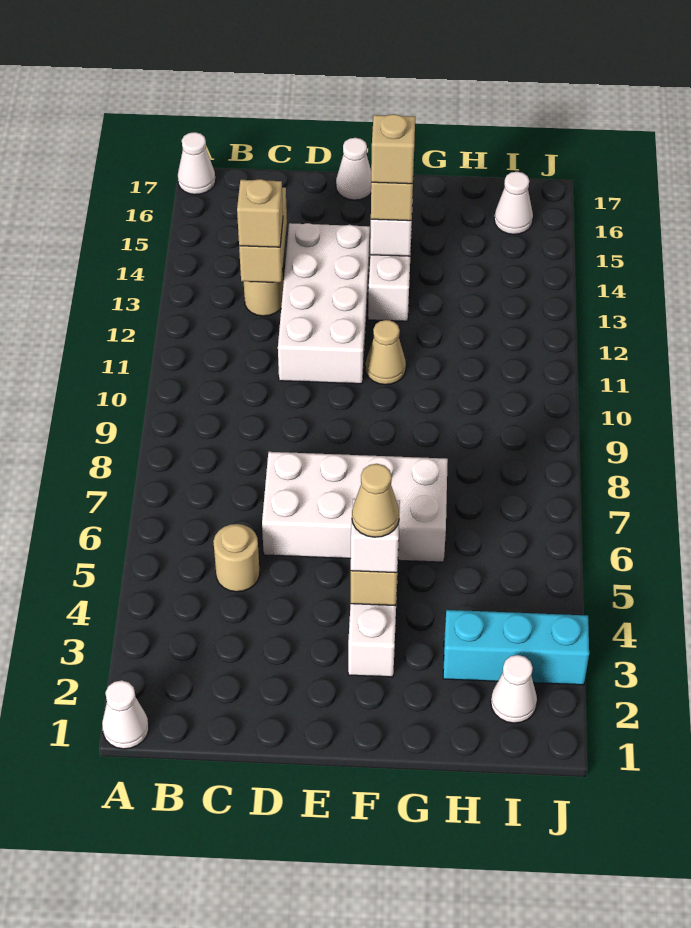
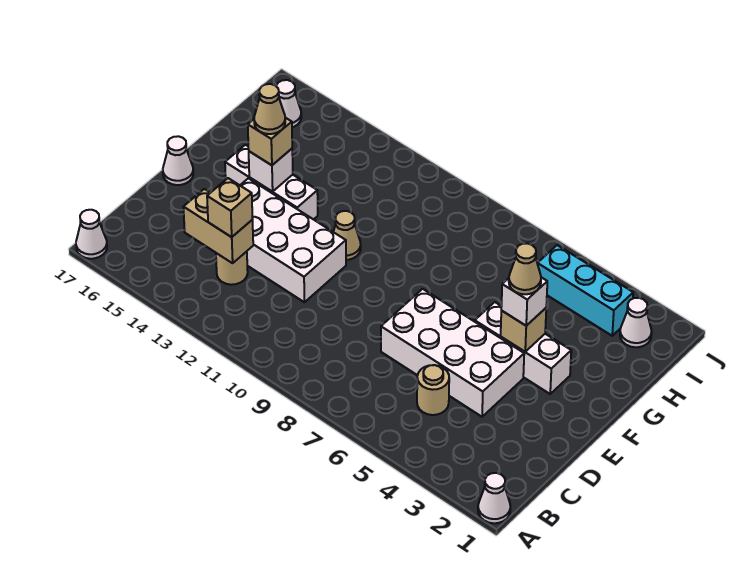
white 2x4 brick [262,452,448,562] -> white 2x4 brick turned to [381,289,524,417]
tan 1x1 brick [371,114,415,184] -> tan 1x1 cone [254,84,285,134]
cyan 1x3 brick [443,610,589,685] -> cyan 1x3 brick turned to [537,245,633,336]

